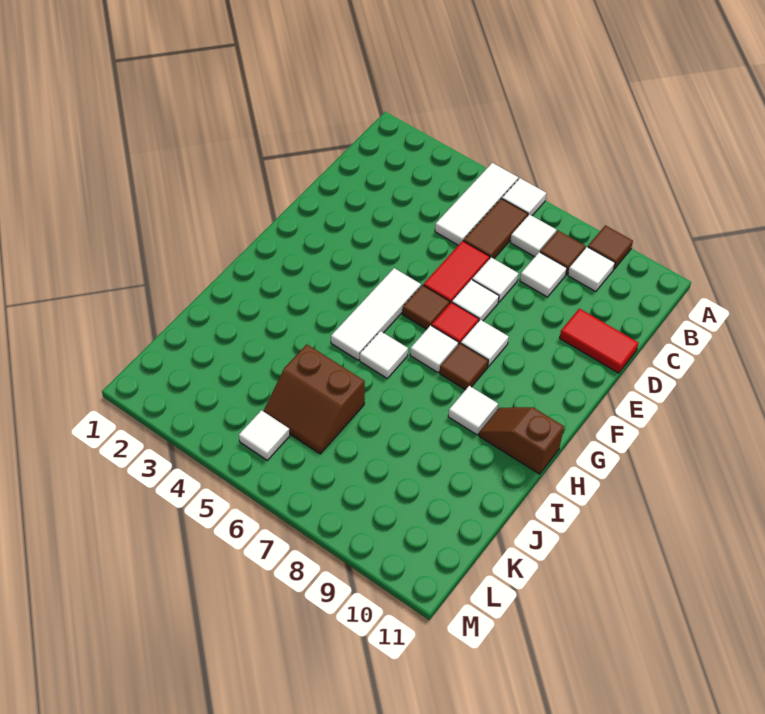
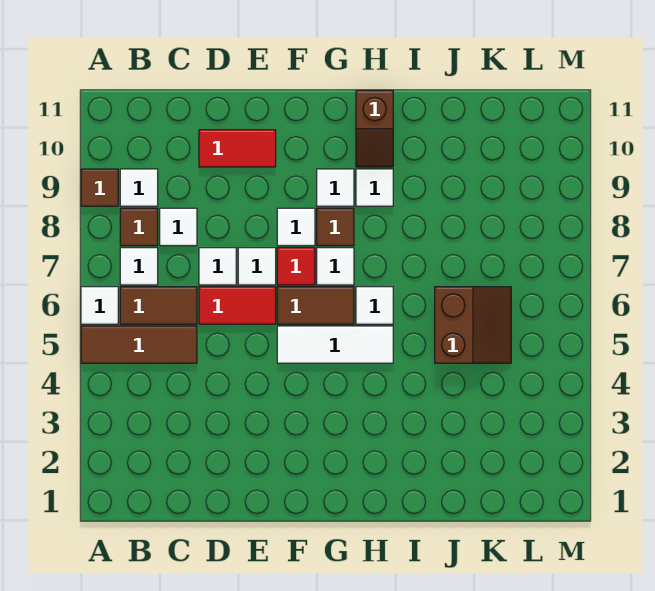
white 1x3 tile [435,163,518,245] -> brown 1x3 tile [81,326,197,363]
red 1x2 tile [560,308,639,373] -> red 1x2 tile turned to [199,130,276,167]
brown 1x1 tile [402,285,450,329] -> brown 1x2 tile [277,287,354,324]
white 1x1 tile [239,410,290,460] -> white 1x1 tile moved to [317,169,354,206]

